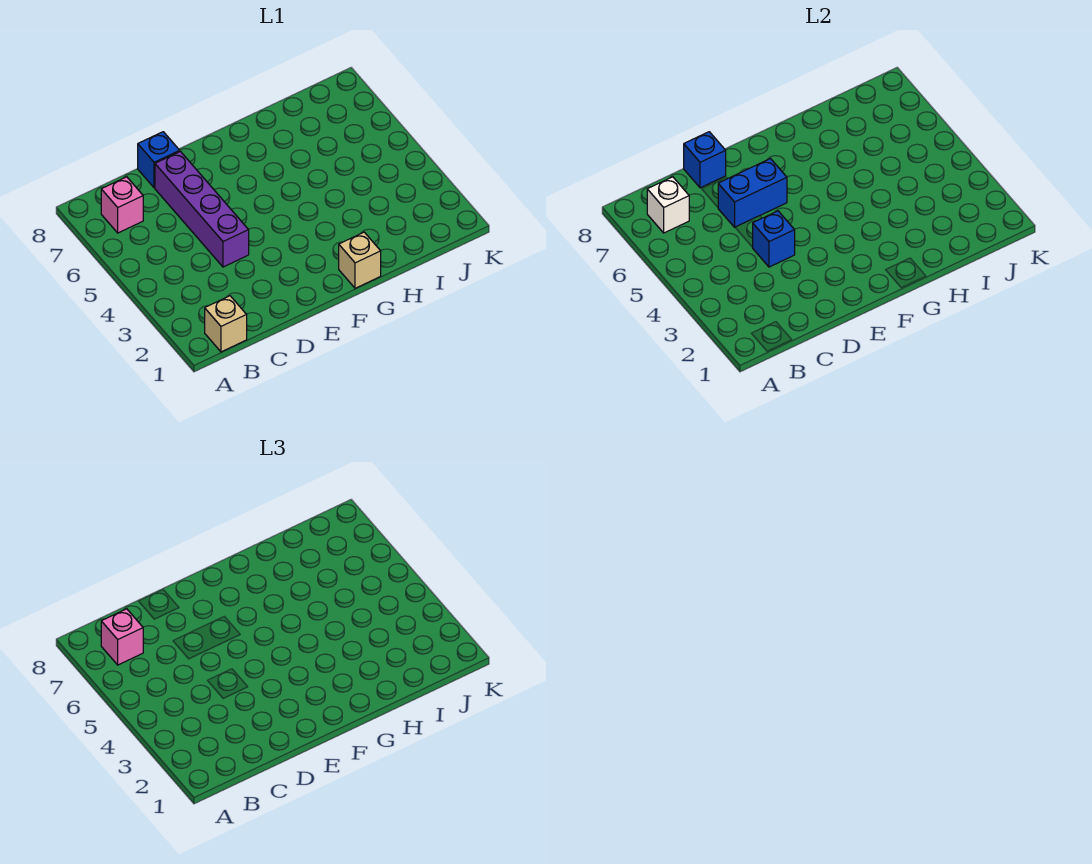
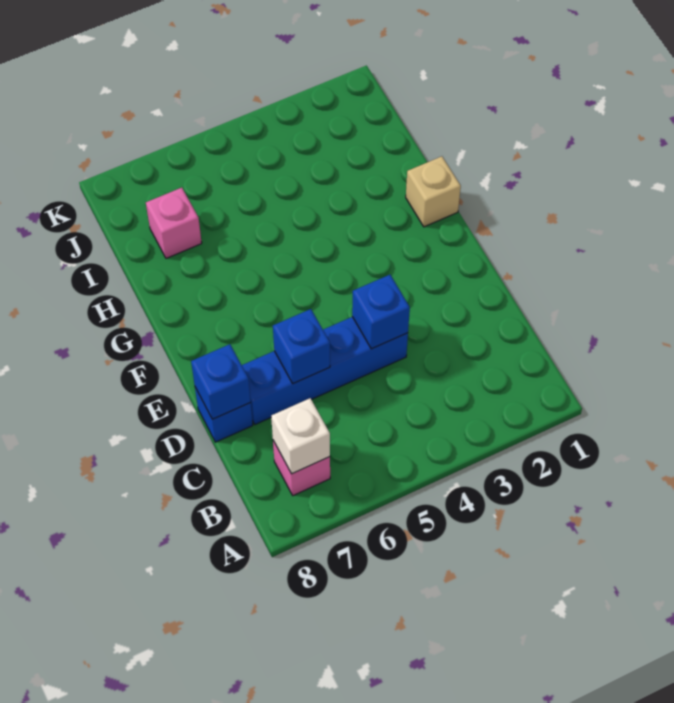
tan 1x1 brick [205,296,247,352] -> none
pink 1x1 brick [101,609,143,665] -> pink 1x1 brick moved to [146,188,202,258]
purple 1x4 brick [155,151,249,267] -> blue 1x4 brick [242,317,408,424]
blue 1x2 brick [718,159,787,227] -> blue 1x1 brick [273,309,330,383]

